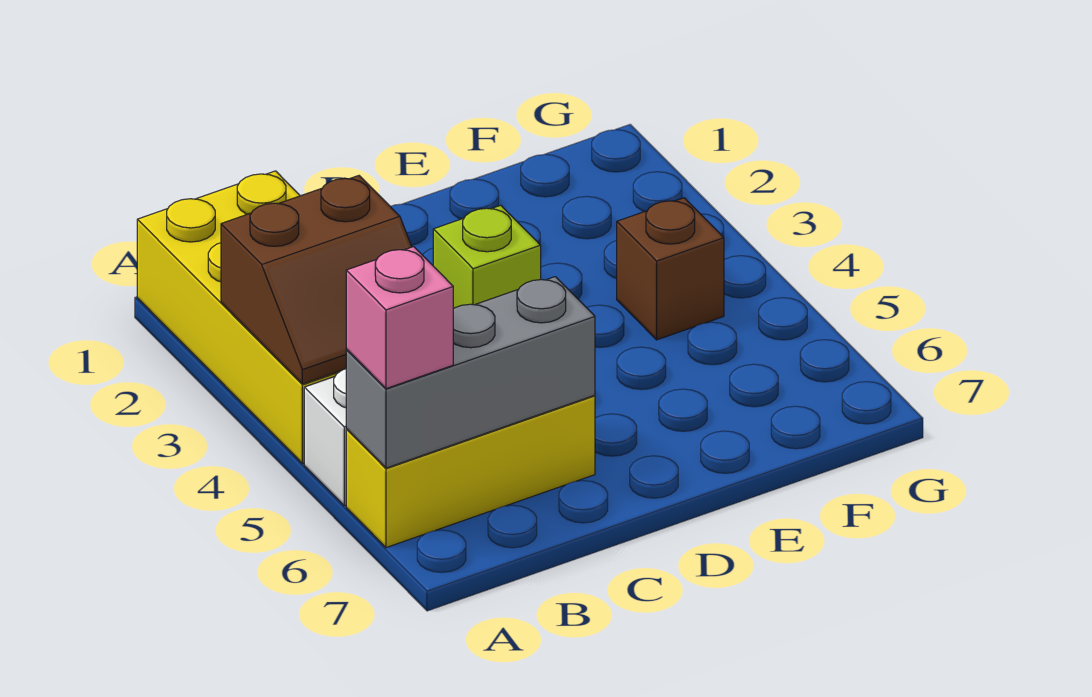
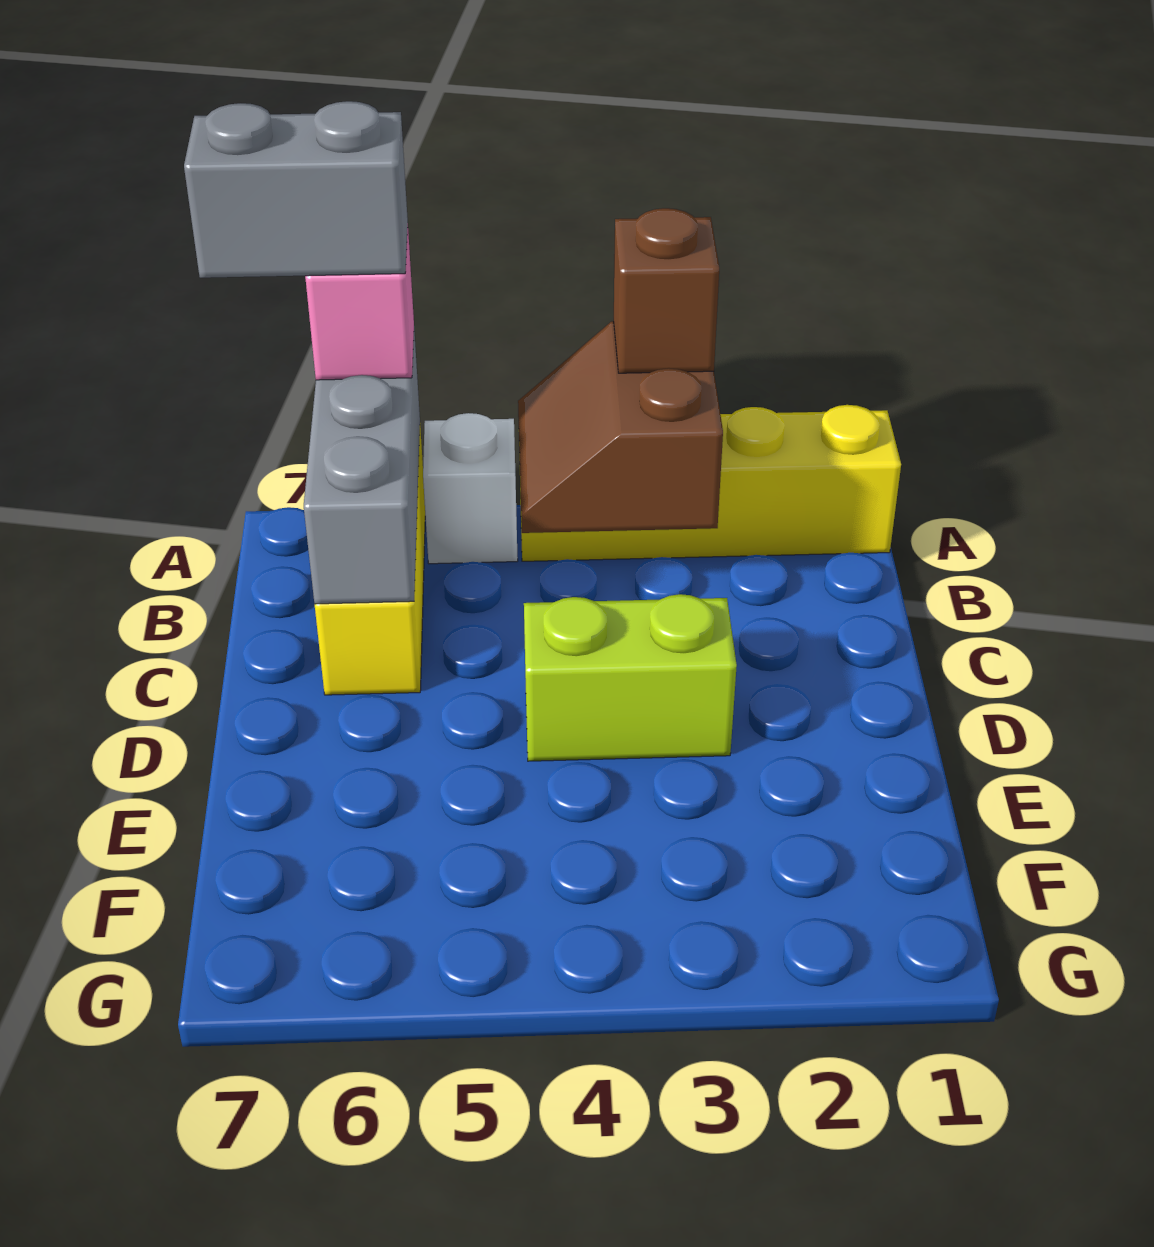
yellow 2x4 brick [137,171,340,464] -> yellow 1x4 brick [519,405,901,561]
none -> grey 1x2 brick [184,101,408,278]
lime 1x1 brick [433,205,541,309] -> lime 1x2 brick [524,594,737,761]
brown 1x1 brick [617,198,724,340] -> brown 1x1 brick moved to [614,208,719,373]

